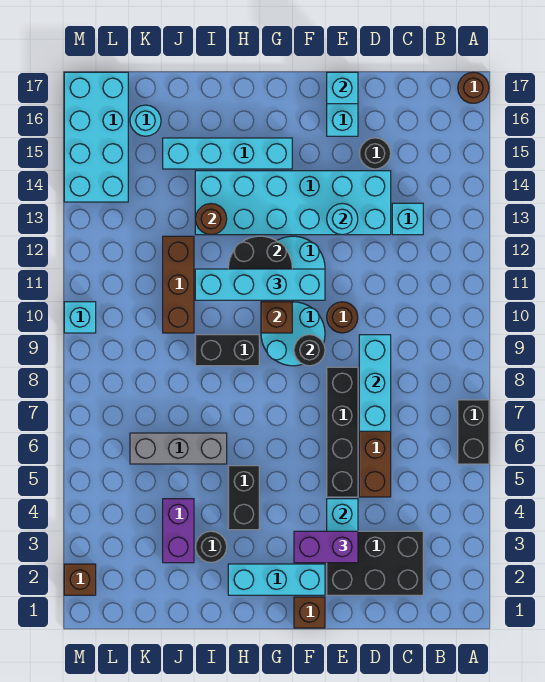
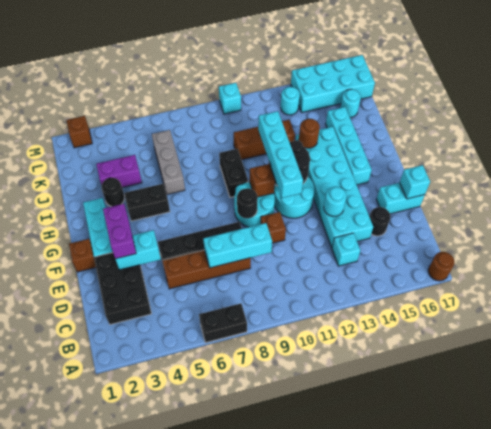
brown 1x1 round brick [327,302,358,333] -> brown 1x1 brick [261,212,286,243]
none -> cyan 1x1 round brick [281,87,300,115]

